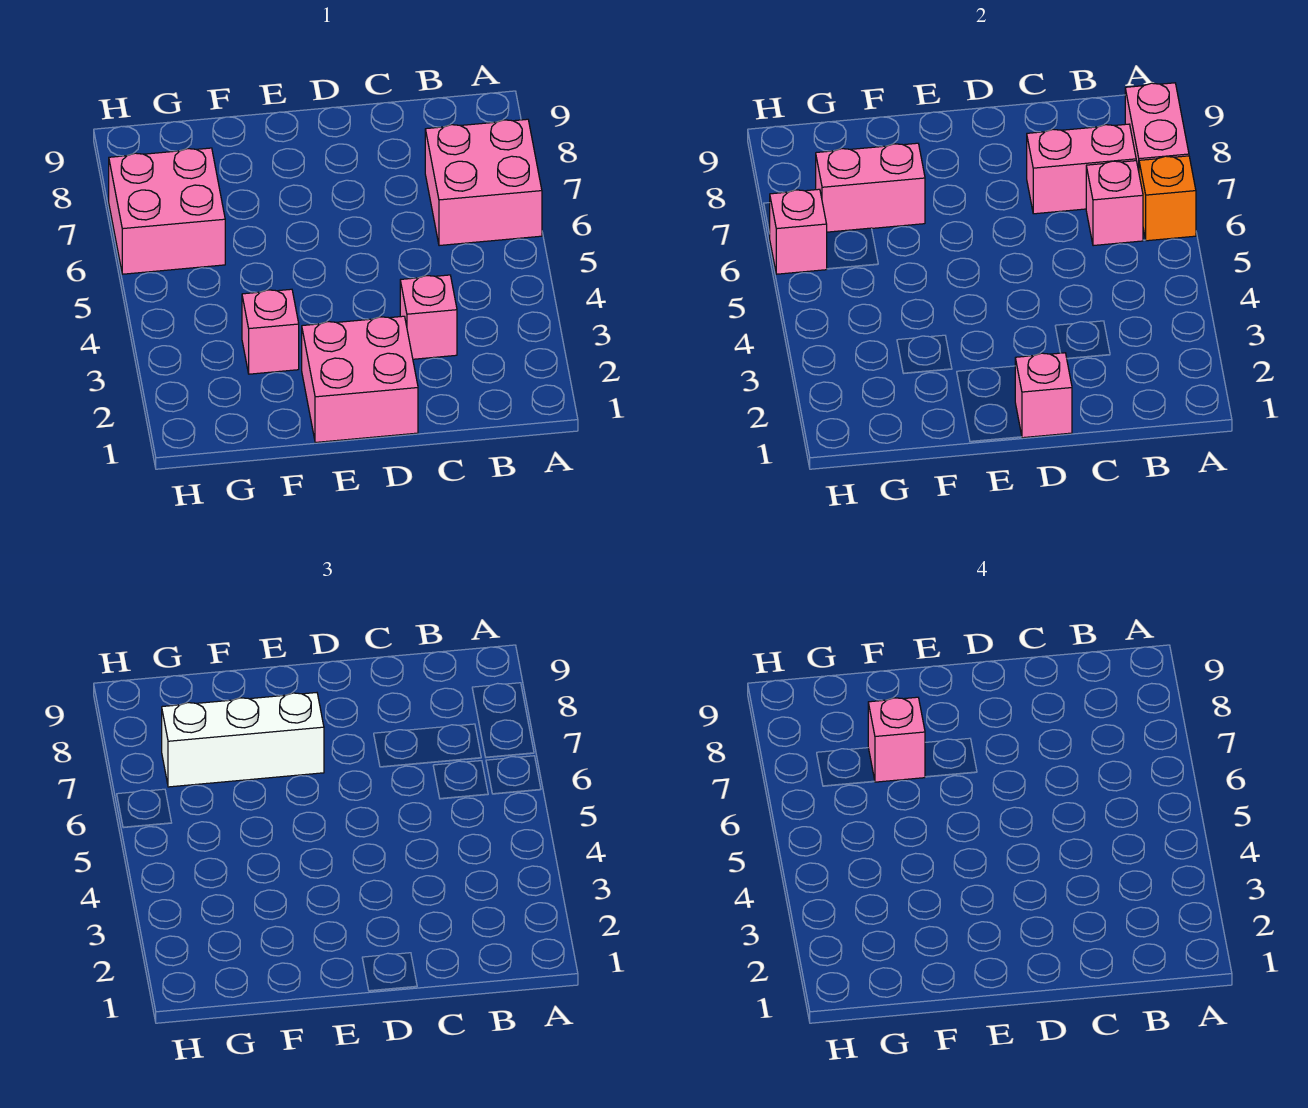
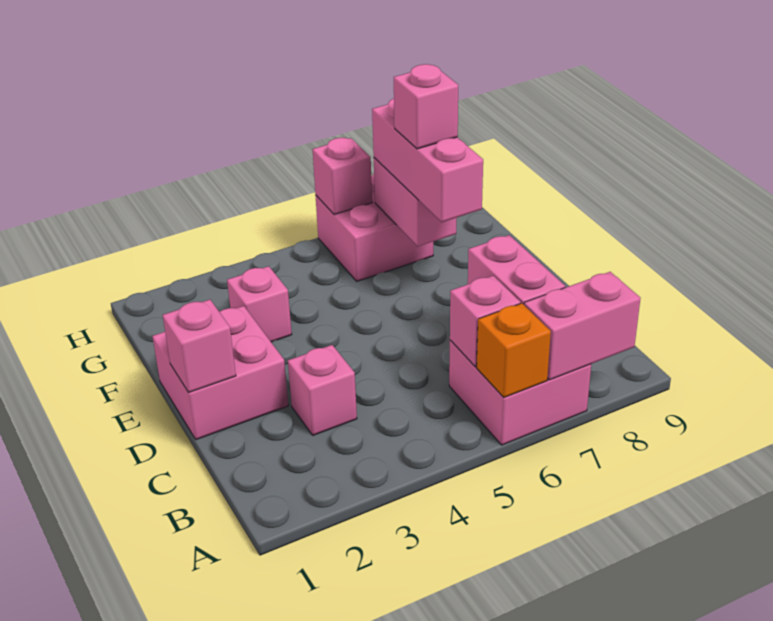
white 1x3 brick [162,693,324,787] -> pink 1x3 brick [372,99,483,222]

